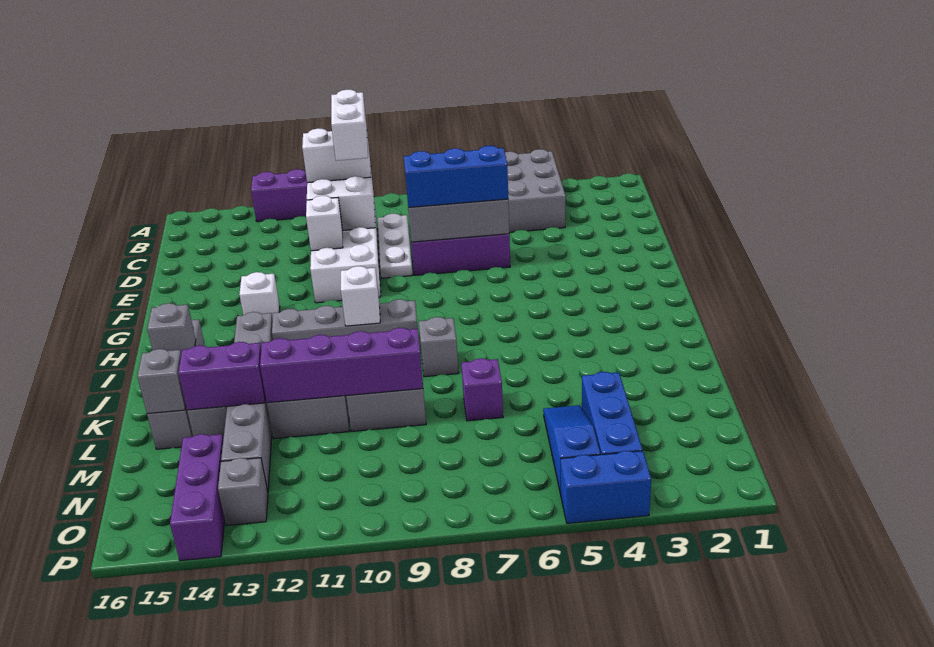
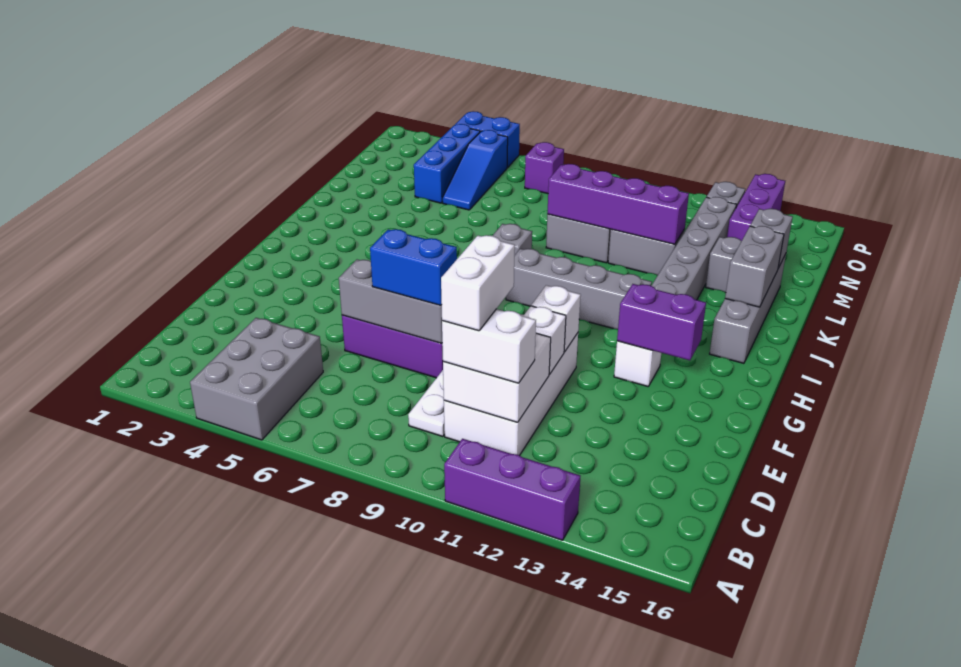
blue 1x3 brick [404,146,508,207] -> blue 1x2 brick [370,229,457,305]
white 1x1 brick [341,266,380,326] -> white 1x1 brick moved to [531,285,581,352]
grey 1x1 brick [147,303,196,354] -> grey 1x2 brick [725,226,784,307]
purple 1x1 brick [462,358,503,421] -> purple 1x1 brick moved to [525,142,564,194]
purple 1x2 brick [178,342,265,410] -> purple 1x2 brick moved to [617,284,706,360]

